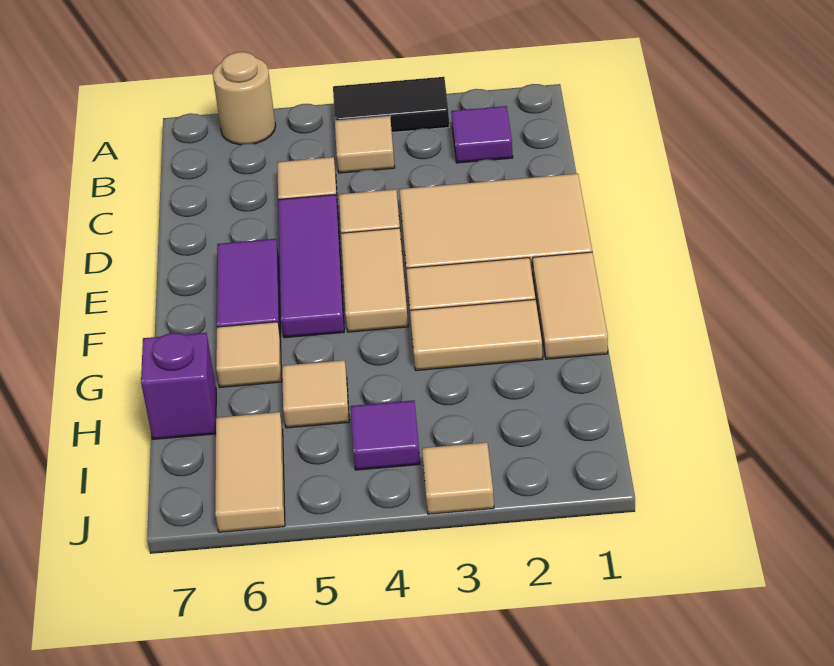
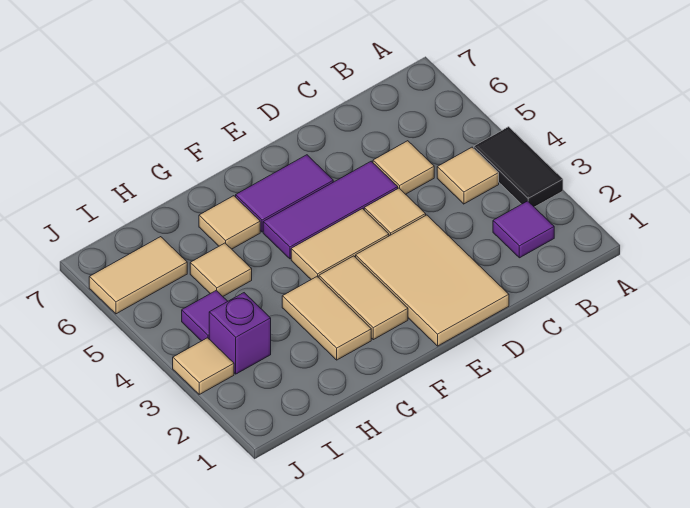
tan 1x1 round brick [213,52,276,145] -> none
tan 1x2 tile [533,252,608,359] -> none
purple 1x1 brick [141,333,216,439] -> purple 1x1 brick moved to [209,293,271,374]

